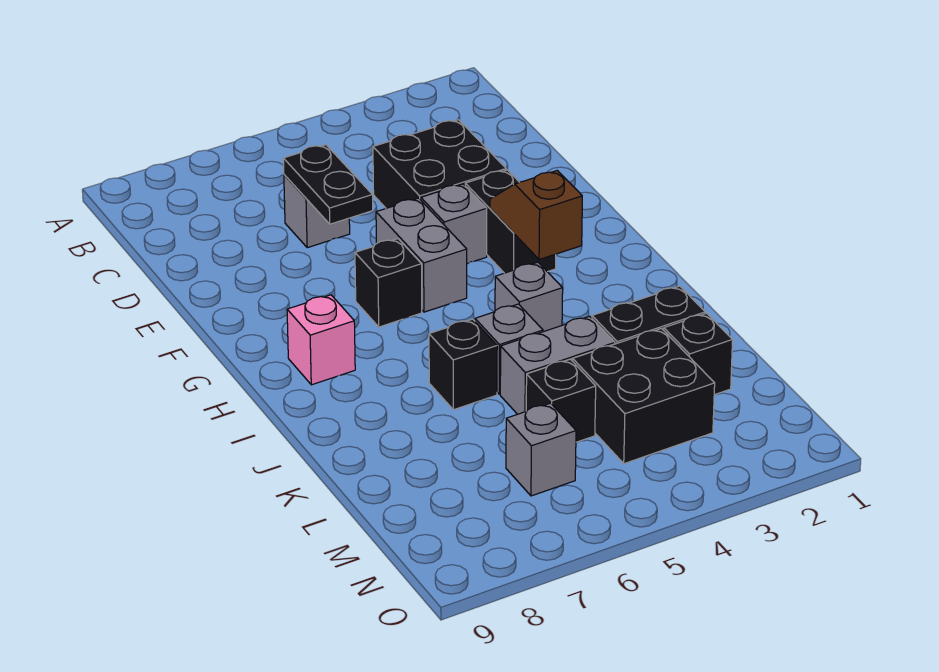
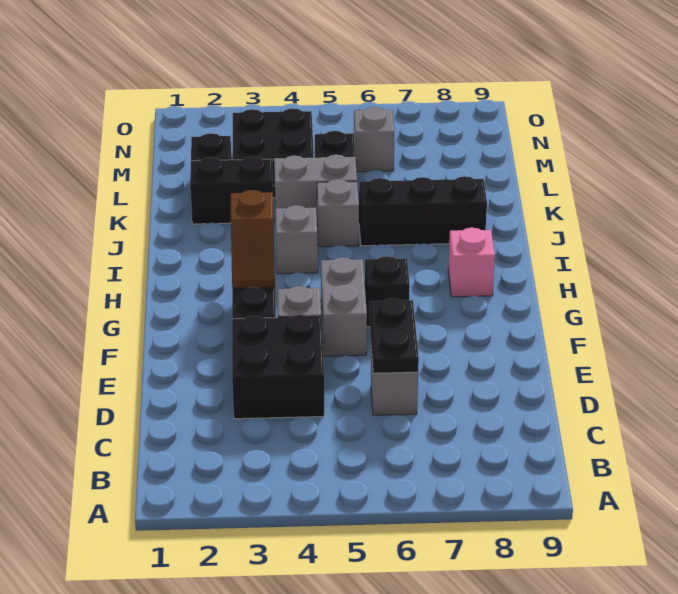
black 1x1 brick [429,319,497,410] -> black 1x3 brick [359,176,487,246]

